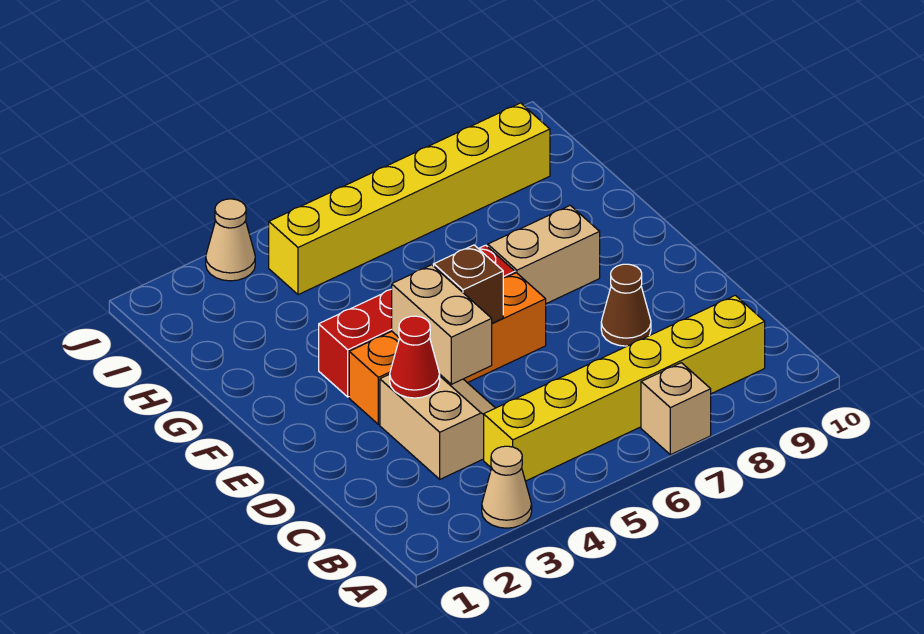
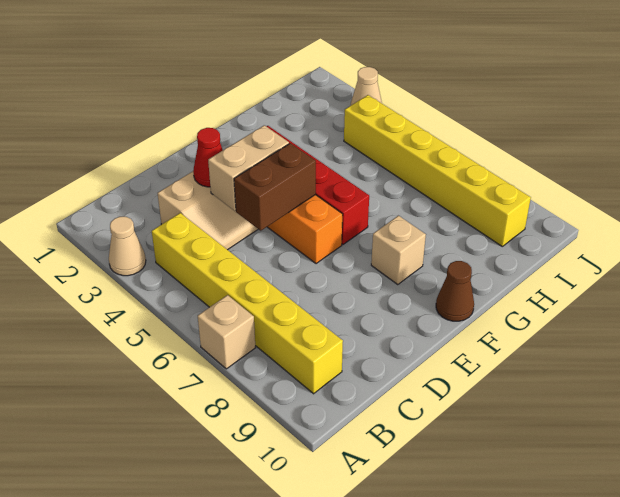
brown 1x1 cone [601,264,651,346] -> brown 1x1 cone moved to [436,261,474,321]
brown 1x1 brick [434,245,503,323] -> brown 1x2 brick [234,143,316,231]
tan 1x2 brick [488,205,600,304] -> tan 1x1 brick [371,215,426,285]

